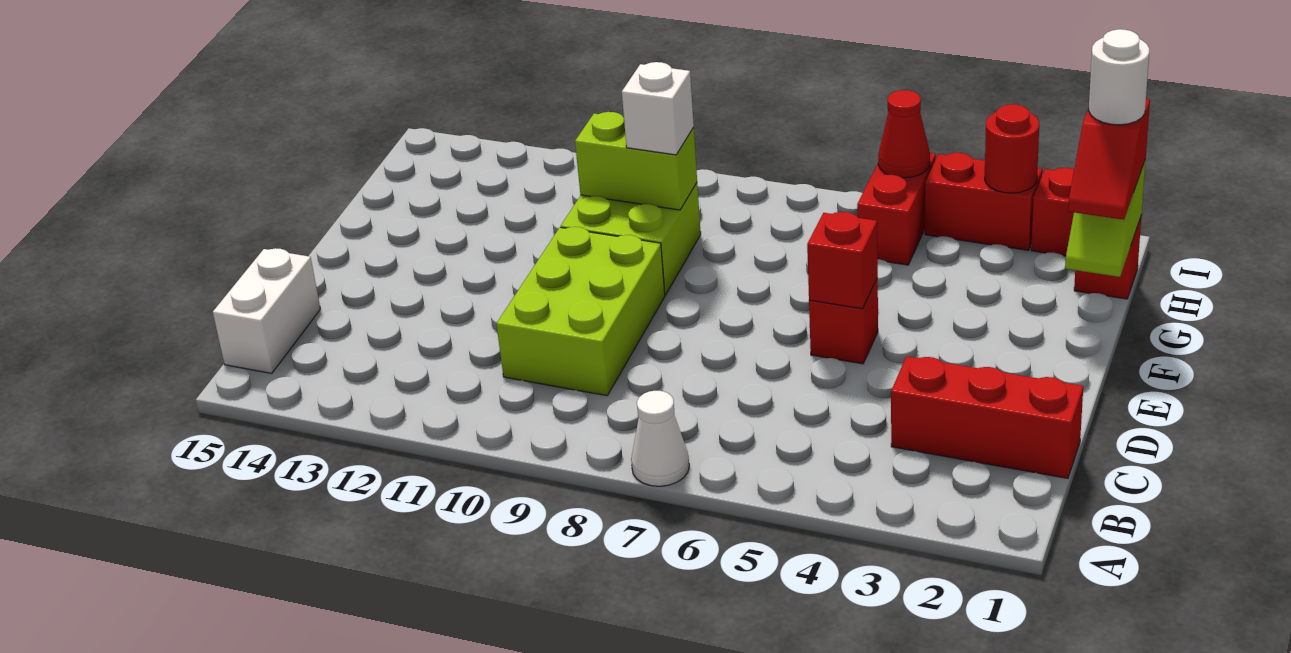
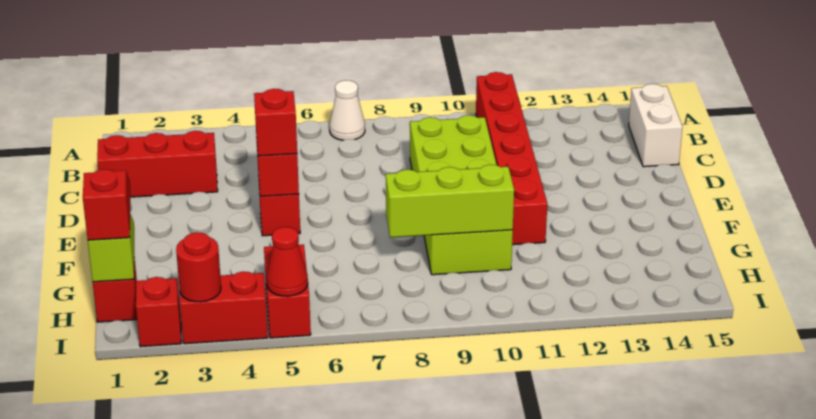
none -> red 1x6 brick [476,72,547,245]
none -> red 1x1 brick [254,89,297,156]
lime 1x2 brick [575,112,697,210] -> lime 1x3 brick [386,165,514,237]
white 1x1 brick [622,62,694,155] -> none
white 1x1 round brick [1089,29,1149,125] -> none

